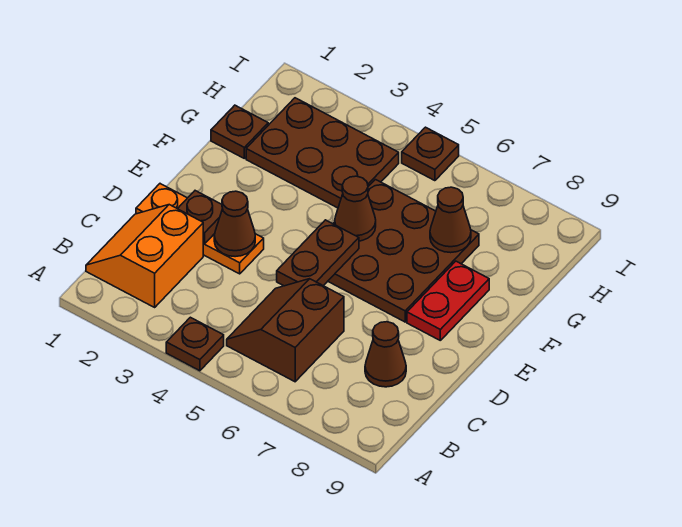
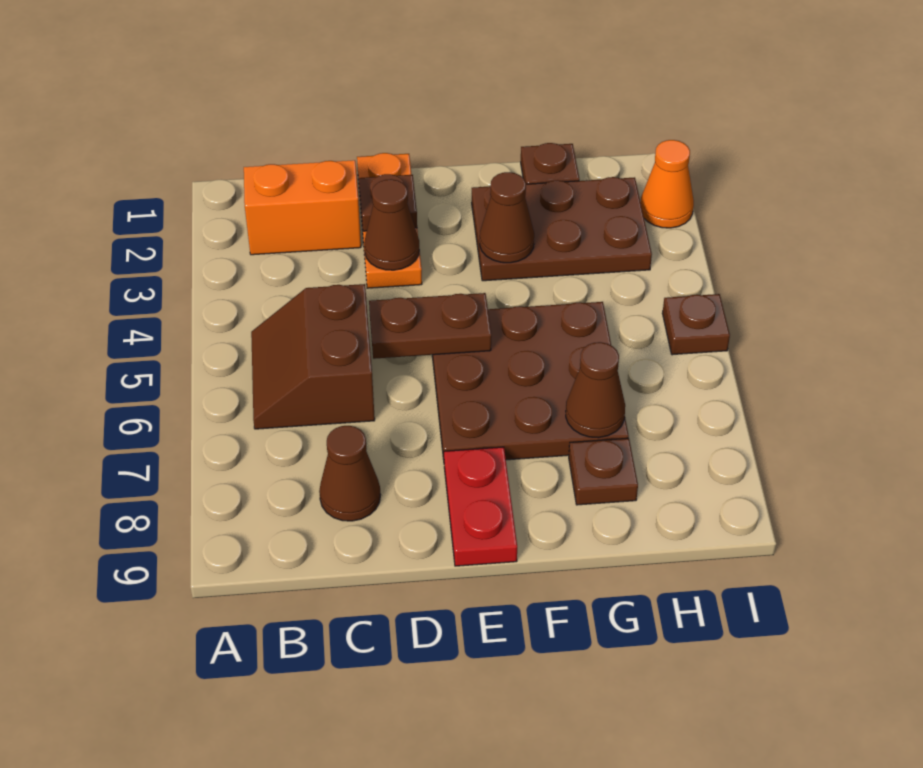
brown 1x1 plate [166,317,224,371] -> brown 1x1 plate moved to [569,438,638,505]
brown 2x2 slope [227,279,344,382] -> brown 2x2 slope turned to [251,284,375,429]
red 1x2 plate [407,261,489,340] -> red 1x2 plate turned to [444,447,517,566]
brown 1x1 cone [335,176,376,241] -> brown 1x1 cone moved to [480,172,534,263]
brown 2x3 plate [246,98,399,208] -> brown 2x3 plate turned to [472,177,652,281]
none -> orange 1x1 cone [641,140,694,228]

